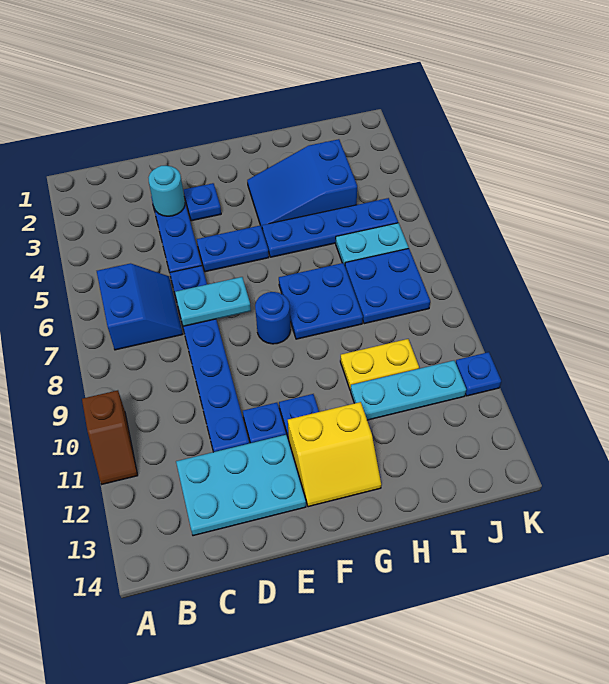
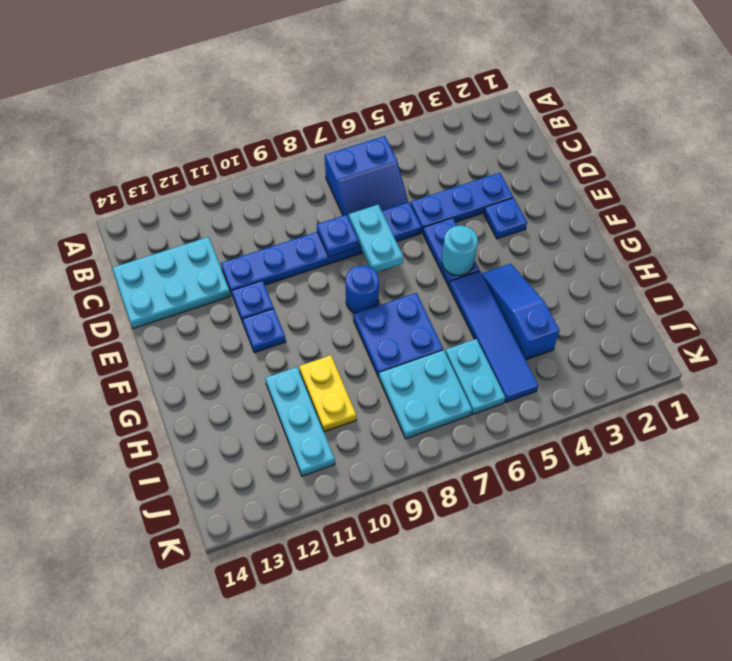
brown 1x2 slope [82,390,138,484] -> none
cyan 2x3 plate [176,435,306,536] -> cyan 2x3 plate turned to [112,237,231,329]
cyan 1x1 round brick [148,166,185,216] -> cyan 1x1 round brick moved to [442,225,478,276]
yellow 2x2 slope [288,402,381,507] -> none
blue 2x3 slope [247,139,357,231] -> blue 1x3 slope [482,264,560,360]
blue 1x4 plate [262,198,398,257] -> blue 1x4 tile [449,271,538,402]
blue 2x2 plate [345,248,430,324] -> cyan 2x2 plate [379,350,472,439]
blue 1x1 plate [456,352,501,396] -> blue 1x1 plate moved to [317,215,359,257]

